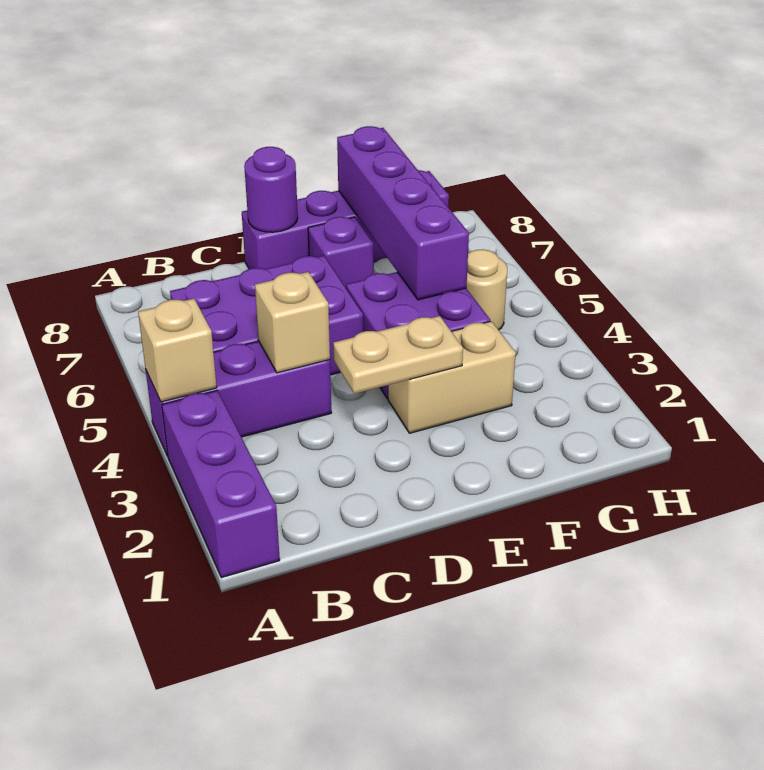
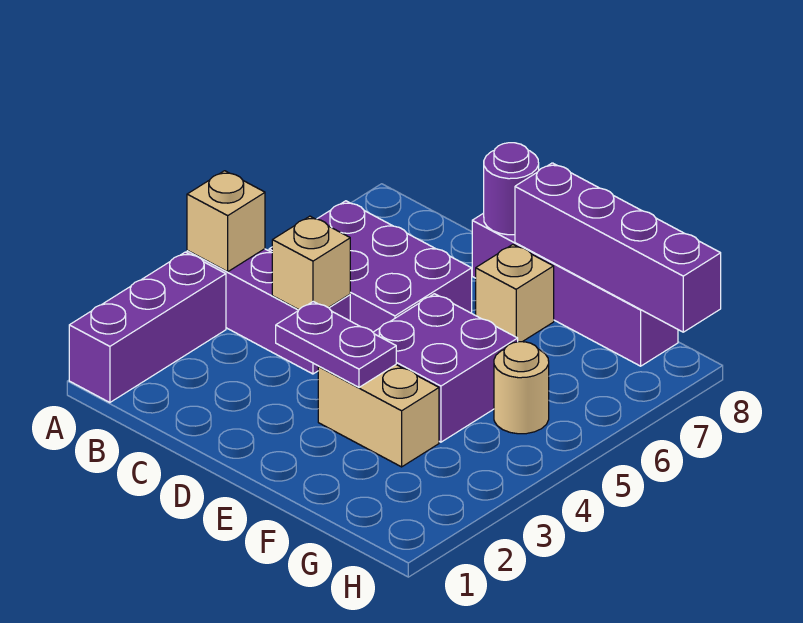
tan 1x2 plate [333,316,463,394] -> purple 1x2 plate [276,302,396,387]
purple 1x1 brick [308,217,373,288] -> tan 1x1 brick [476,245,554,342]
purple 1x4 brick [337,126,469,300] -> purple 1x4 brick turned to [515,163,721,332]

